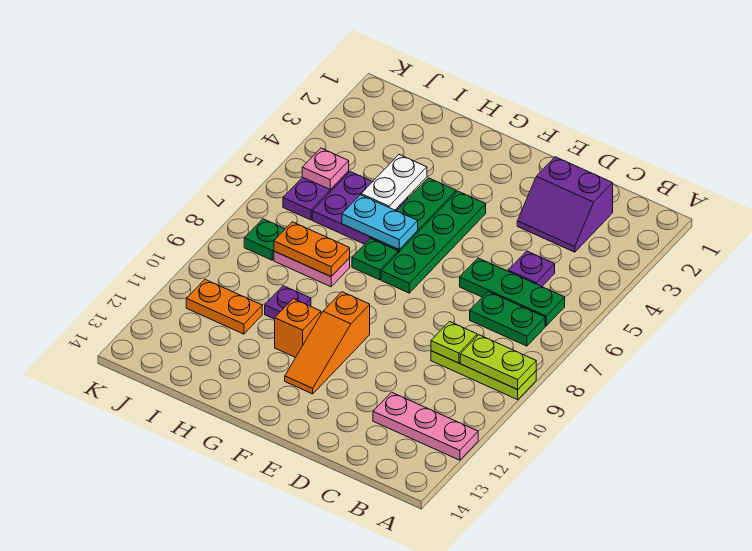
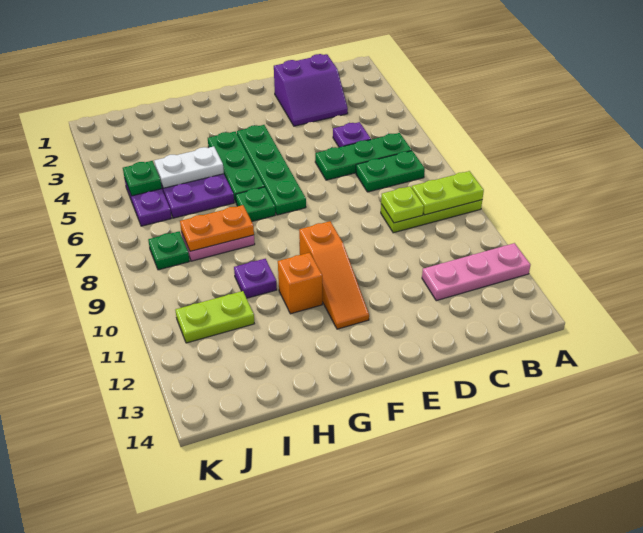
cyan 1x2 plate [342,195,418,249] -> none
white 1x2 plate [361,155,427,210] -> white 1x2 plate turned to [154,146,224,188]
orange 1x2 plate [186,280,262,334] -> lime 1x2 plate [176,291,254,343]
pink 1x1 plate [302,148,349,190] -> green 1x1 plate [123,161,162,196]

